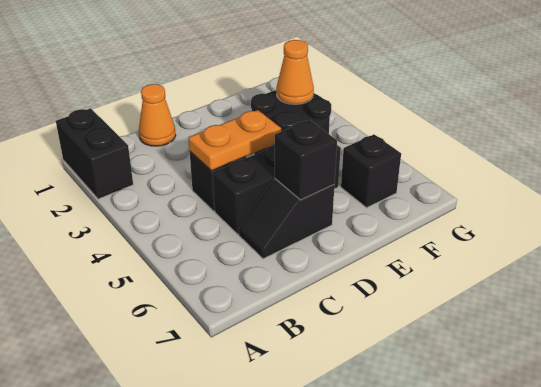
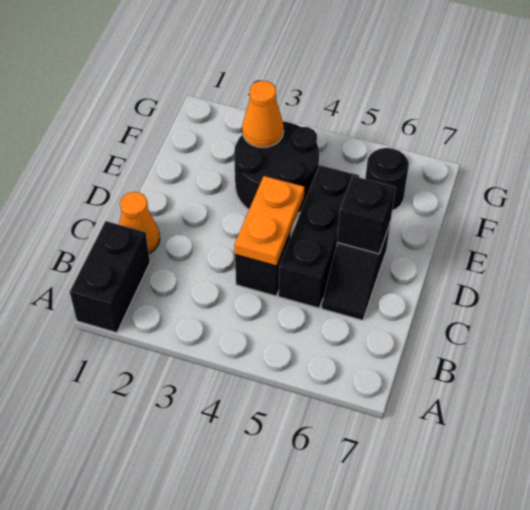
black 1x2 brick [56,108,133,199] -> black 1x2 brick turned to [70,221,150,333]
black 1x1 brick [341,135,401,208] -> black 1x1 round brick [365,148,409,210]

